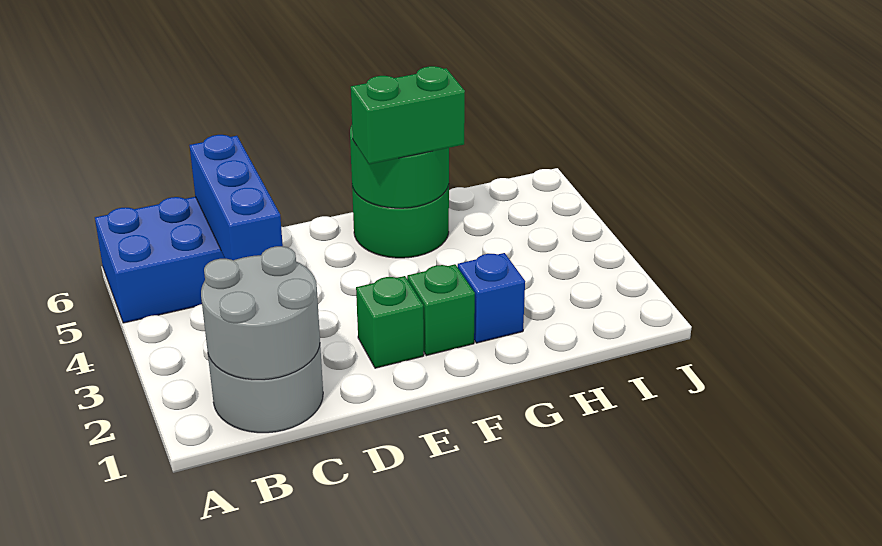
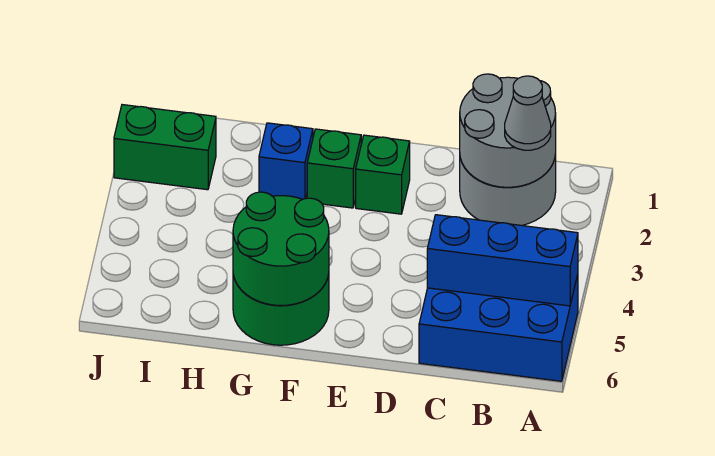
none -> grey 1x1 cone [505,76,551,150]
blue 1x3 brick [190,135,283,260] -> blue 1x3 brick turned to [427,215,578,306]
green 1x2 brick [351,66,465,164] -> green 1x2 brick moved to [114,105,216,190]

